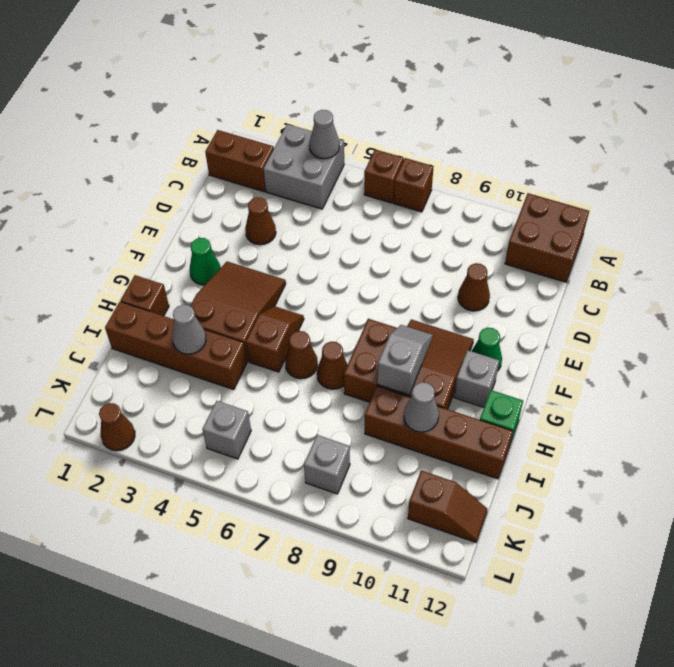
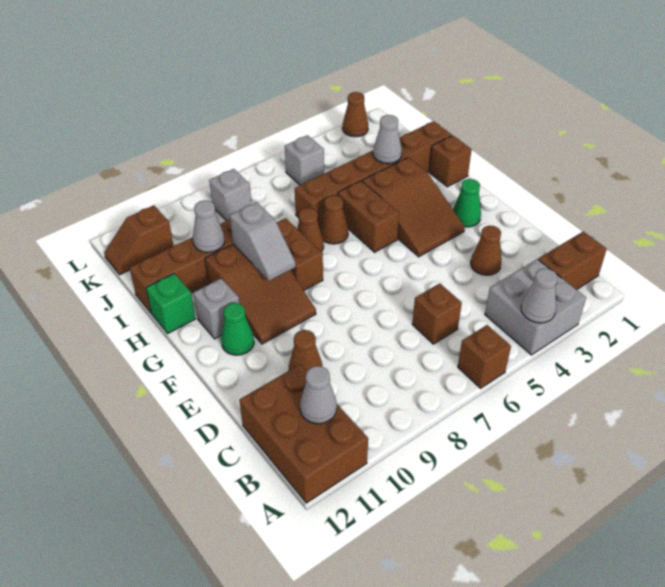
brown 1x1 brick [394,158,434,212] -> brown 1x1 brick moved to [412,283,462,344]
brown 2x2 brick [505,193,589,282] -> brown 2x3 brick [240,364,368,503]
none -> grey 1x1 cone [300,366,337,424]
brown 1x2 slope [246,306,304,372] -> brown 1x2 brick [338,181,399,252]
brown 1x4 brick [105,302,247,390] -> brown 1x6 brick [295,121,452,227]

